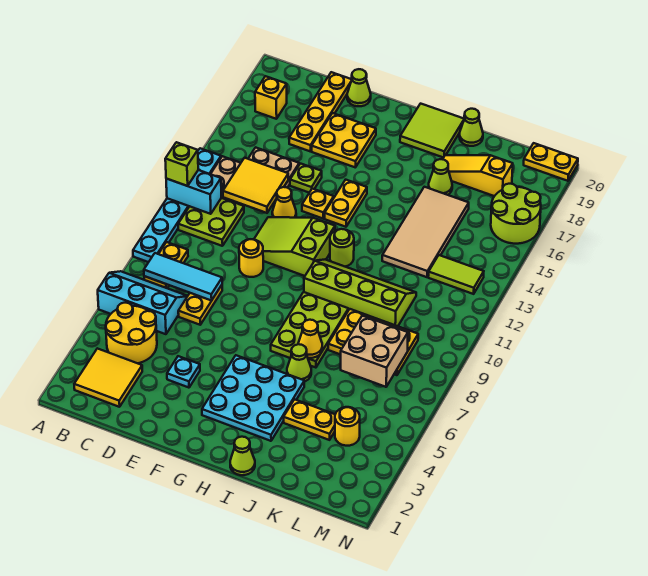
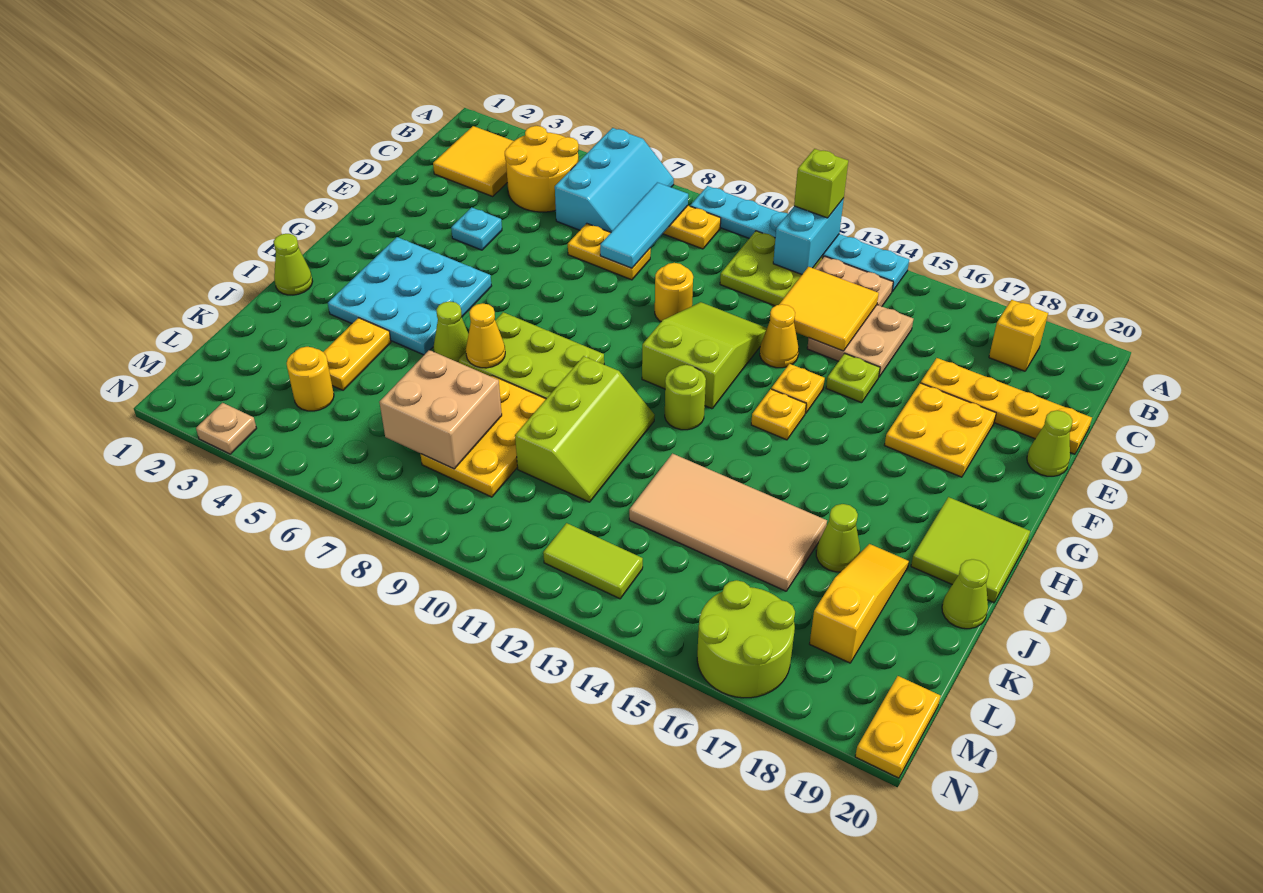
yellow 1x2 plate [325,180,367,227] -> yellow 1x1 plate [751,389,806,440]
lime 2x4 slope [304,260,416,326] -> lime 2x3 slope [515,356,655,502]
lime 1x2 tile [428,255,484,294] -> lime 1x2 tile turned to [543,523,643,599]
none -> tan 1x1 plate [196,403,257,454]

